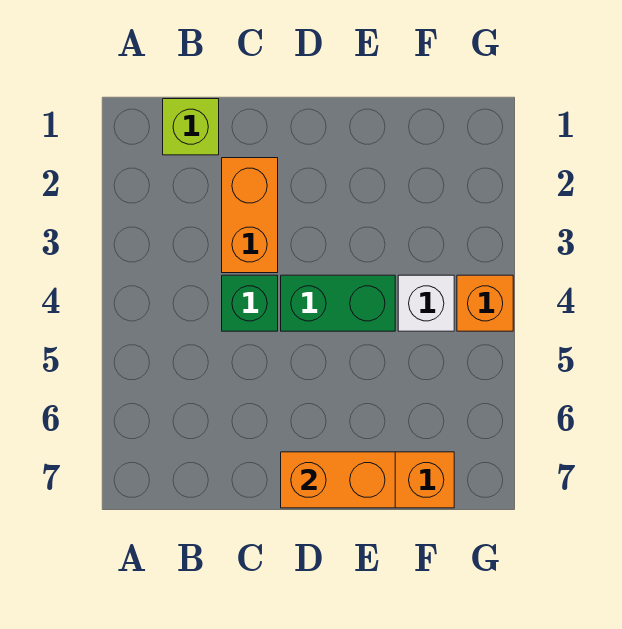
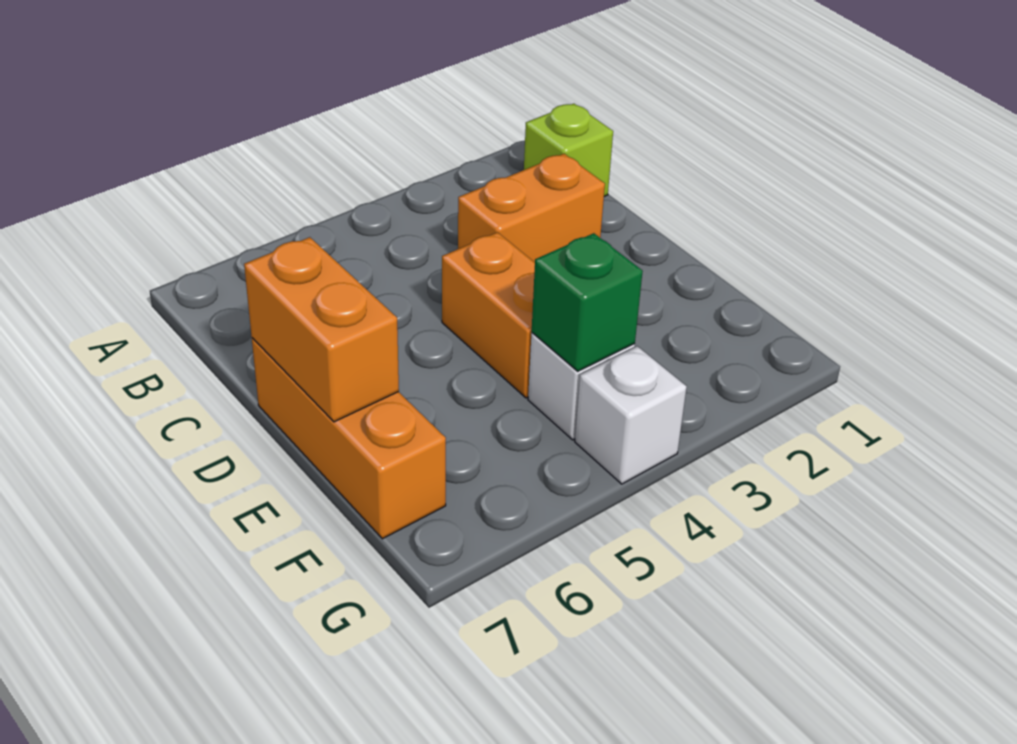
green 1x1 brick [222,275,278,331] -> green 1x1 brick moved to [532,233,643,371]
green 1x2 brick [281,275,395,331] -> orange 1x2 brick [442,232,535,398]
orange 1x1 brick [457,275,513,331] -> white 1x1 brick [575,346,687,484]

